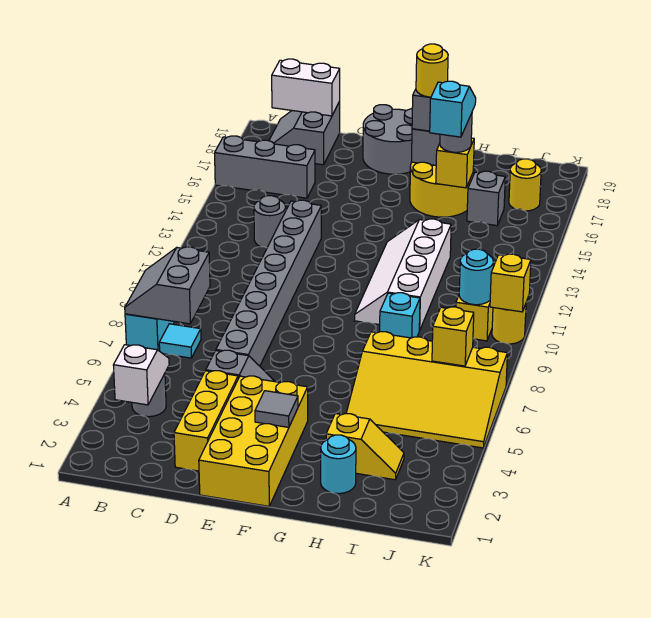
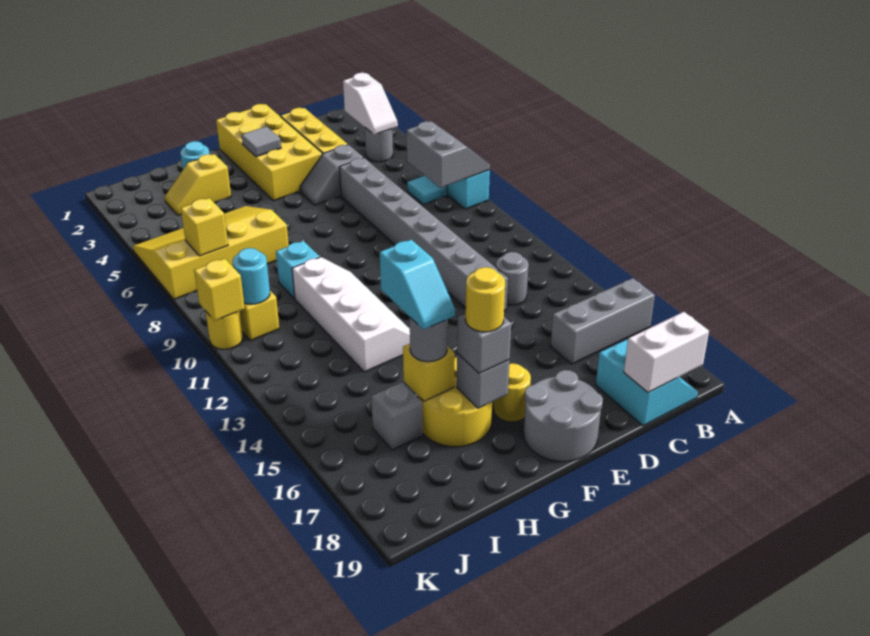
grey 2x2 slope [269,102,340,165] -> cyan 2x2 slope [596,340,698,426]
yellow 1x1 round brick [509,159,541,211] -> yellow 1x1 round brick moved to [494,363,531,422]

